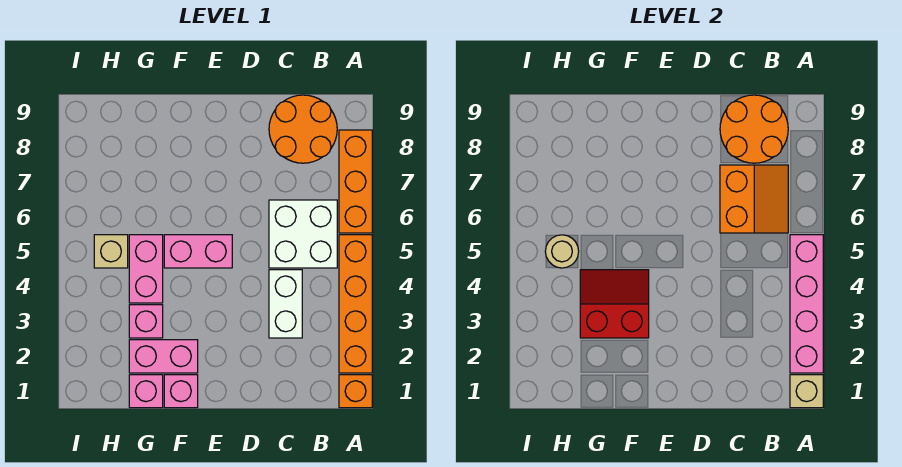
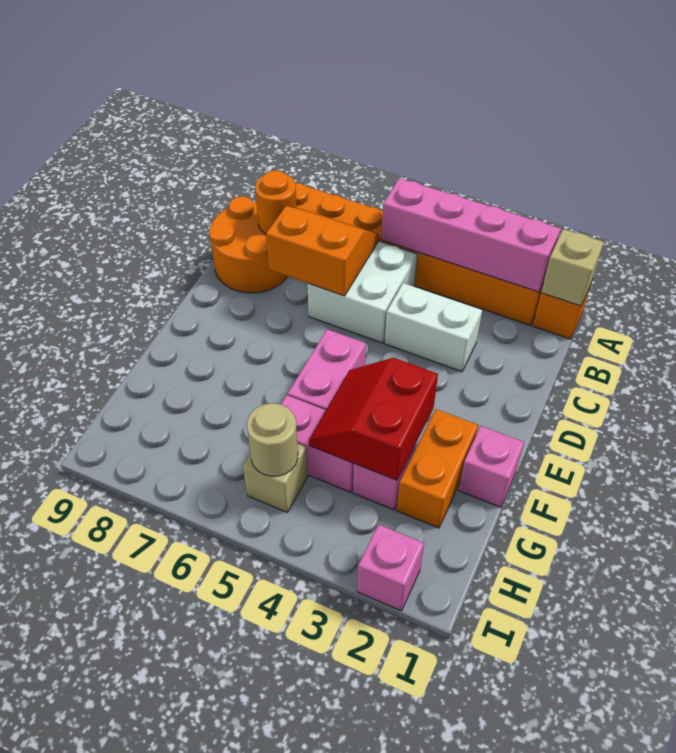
orange 2x2 round brick [720,95,788,163] -> orange 1x1 round brick [255,170,297,234]
pink 1x2 brick [129,340,198,373] -> orange 1x2 brick [397,409,478,528]
pink 1x1 brick [129,375,163,408] -> pink 1x1 brick moved to [357,525,424,611]

